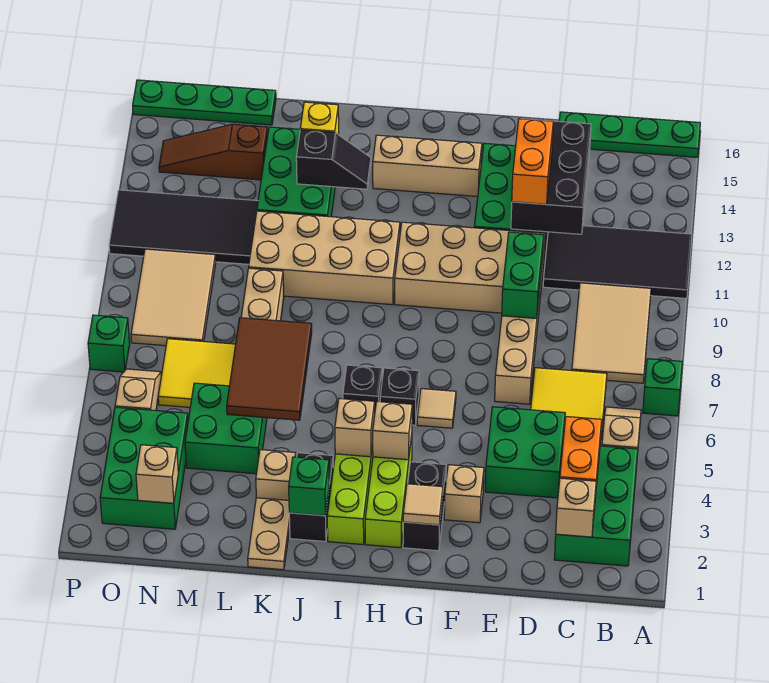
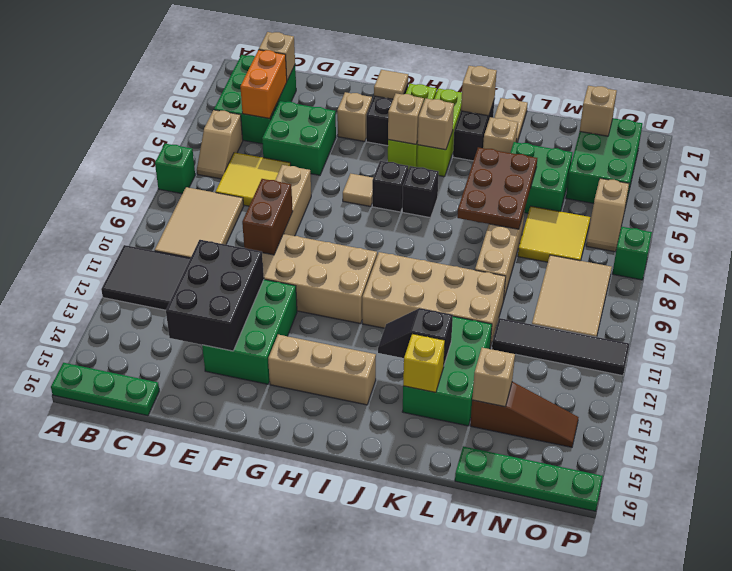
green 1x4 plate [559,112,700,157] -> green 1x3 plate [51,363,159,416]
green 1x2 brick [502,232,544,319] -> brown 1x2 brick [242,179,293,255]
orange 1x2 brick [512,119,553,204] -> none
green 1x1 brick [289,457,329,516] -> tan 1x1 brick [461,66,497,116]
brown 2x3 tile [227,318,312,420] -> brown 2x3 plate [457,147,537,229]
black 2x4 tile [109,190,258,264] -> black 1x4 tile [492,318,629,376]
none -> tan 1x1 brick [472,348,515,407]

